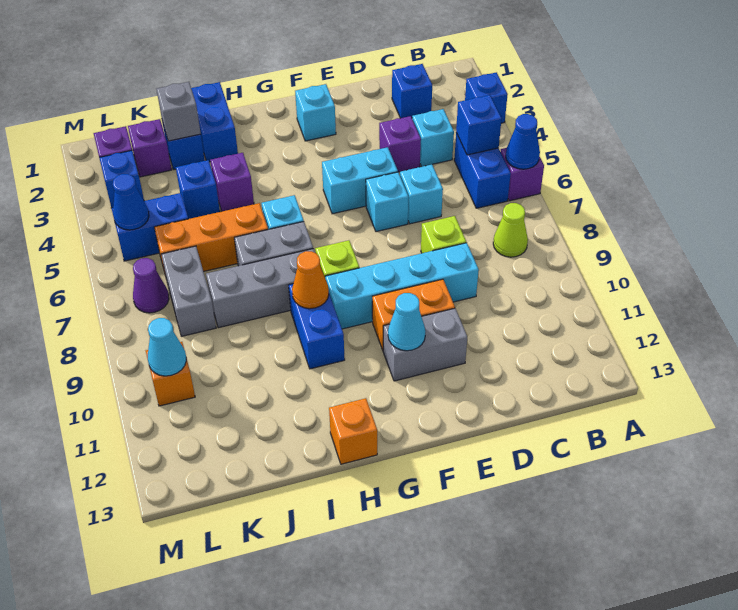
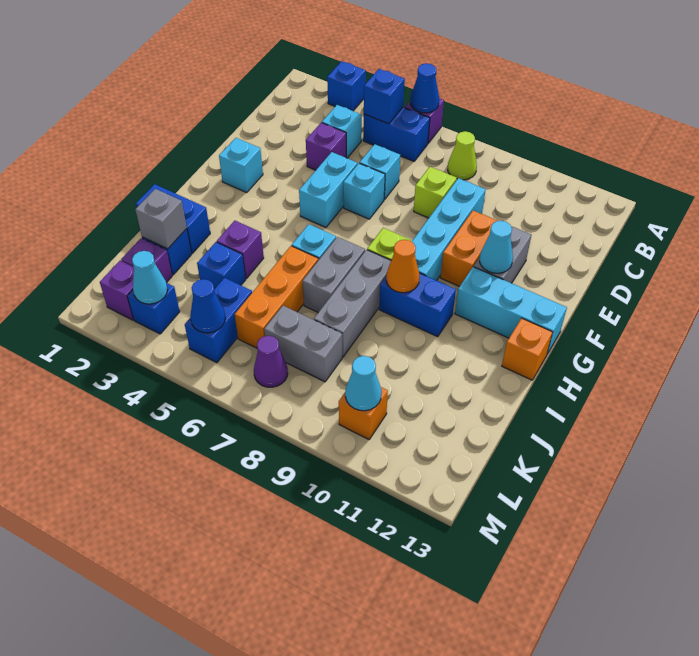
blue 1x1 brick [392,64,432,118] -> none
none -> cyan 1x3 brick [455,267,567,354]
none -> cyan 1x1 cone [132,251,168,304]

